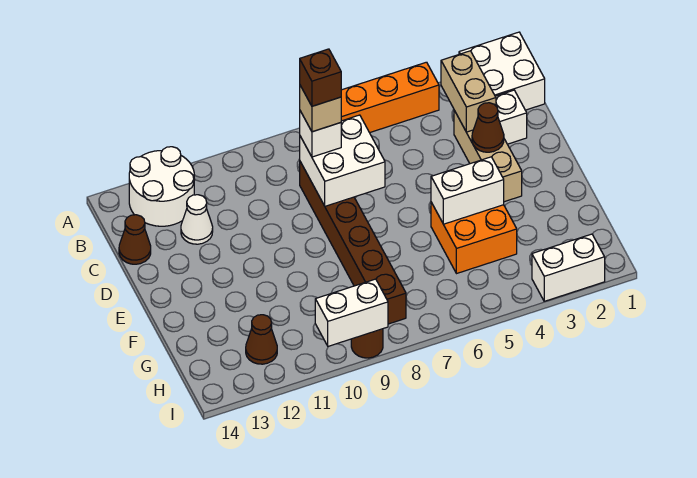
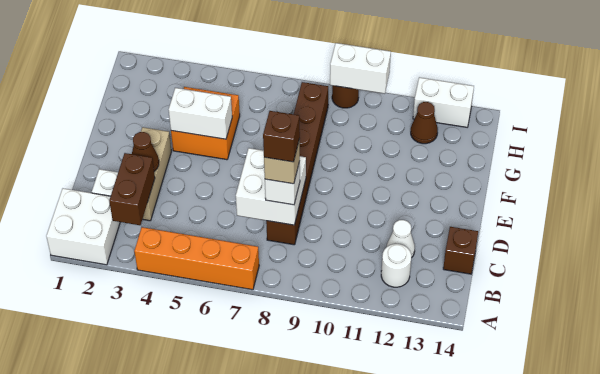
white 2x2 round brick [129,147,194,226] -> white 1x1 round brick [381,244,411,287]
tan 1x2 brick [441,51,496,132] -> brown 1x2 brick [109,153,155,225]
brown 1x1 cone [119,215,151,264] -> brown 1x1 brick [443,227,478,274]
white 1x2 brick [532,234,605,301] -> white 1x2 brick moved to [413,77,474,127]

